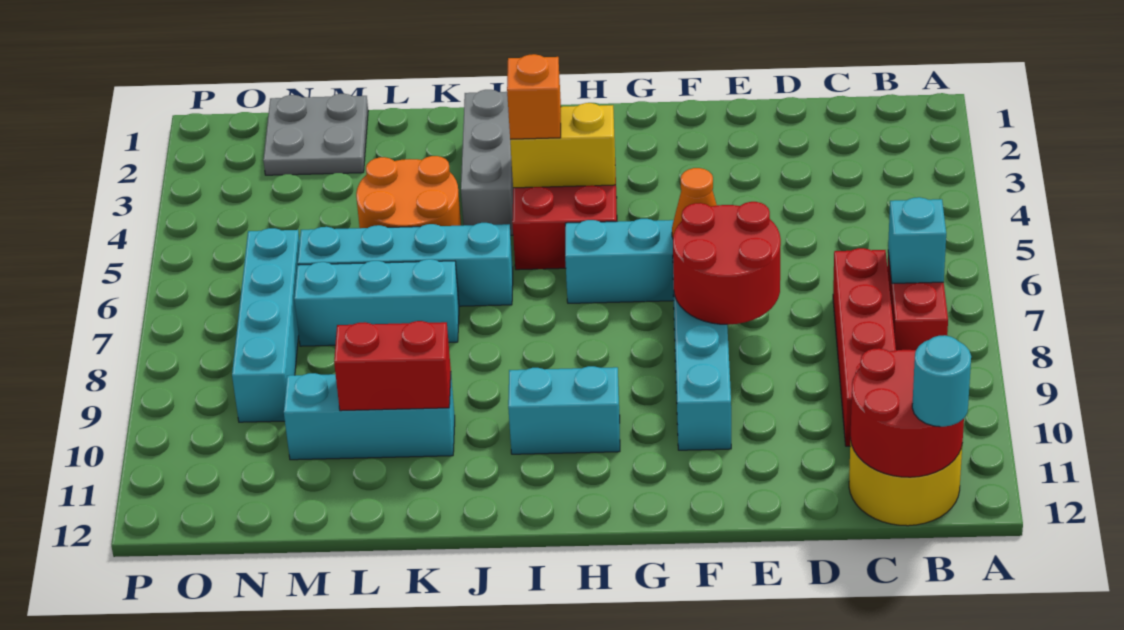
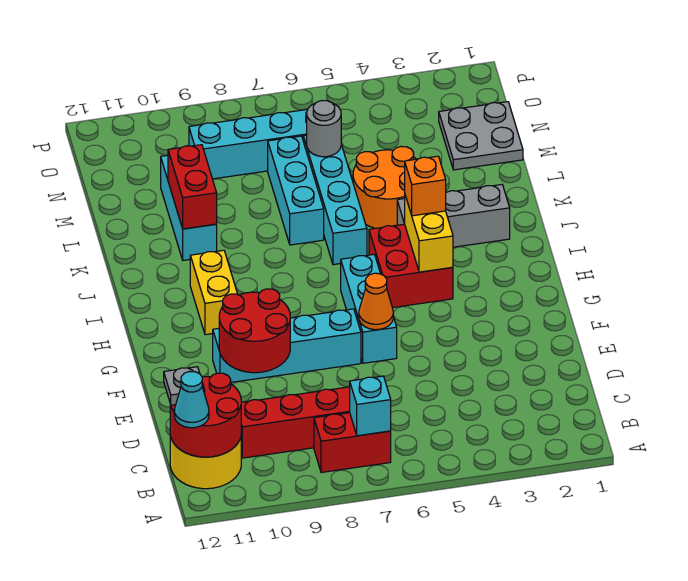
cyan 1x1 round brick [912,335,971,427] -> cyan 1x1 cone [174,372,209,428]
none -> grey 1x1 plate [164,367,205,405]
red 2x2 round brick [673,202,781,325] -> red 2x2 round brick moved to [219,289,290,373]
cyan 1x2 brick [508,366,620,454] -> yellow 1x2 brick [190,250,237,335]
none -> grey 1x1 round brick [307,101,341,157]

